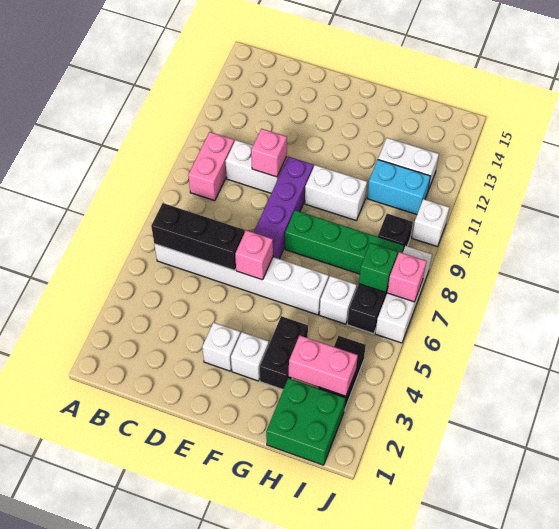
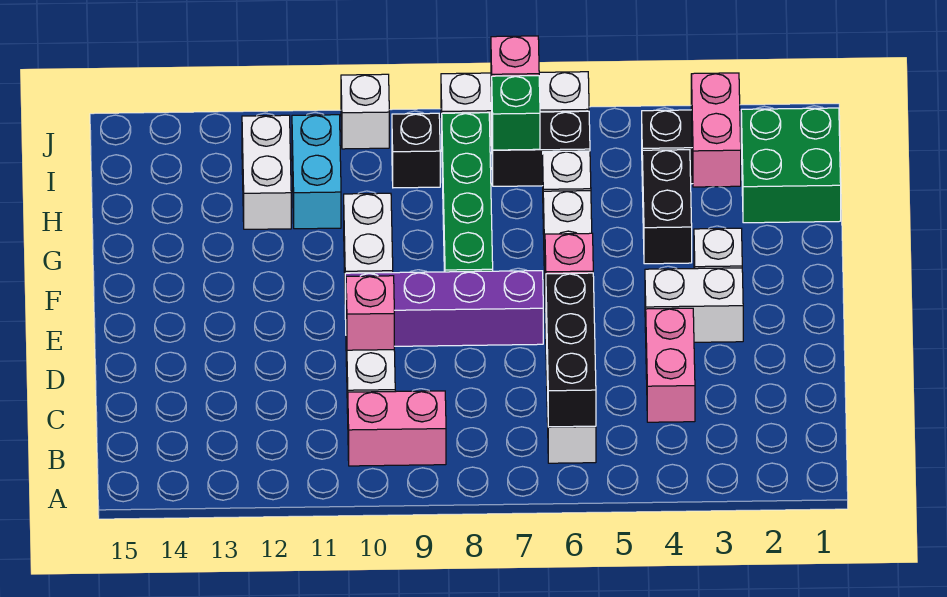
none -> pink 1x2 brick [646,308,695,422]
white 1x1 brick [202,322,240,371] -> white 1x2 brick [645,268,743,342]
black 1x2 brick [260,316,308,389] -> black 1x2 brick turned to [642,150,692,264]

